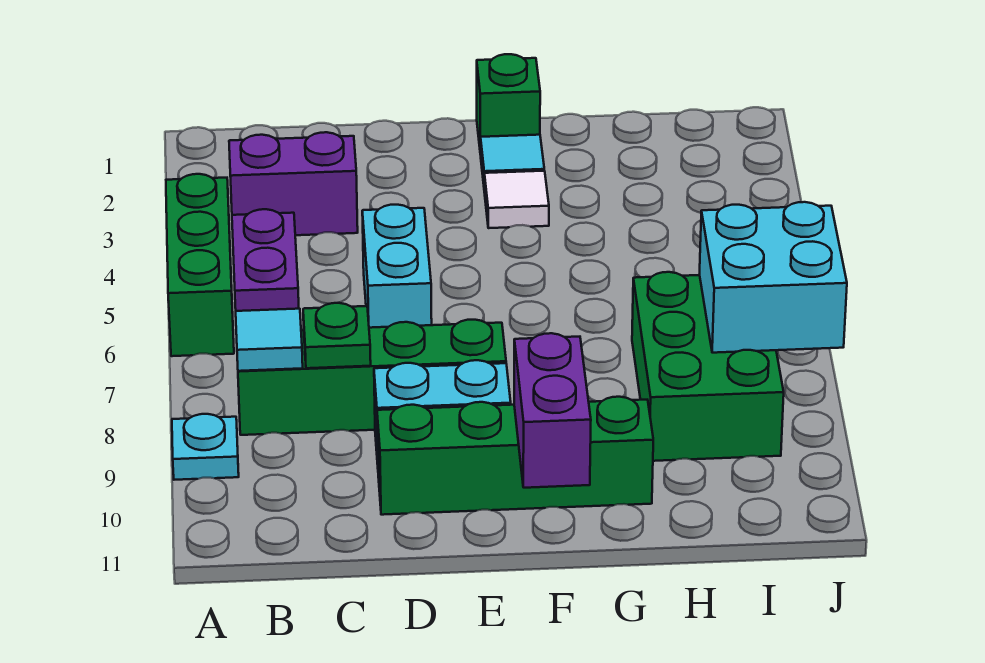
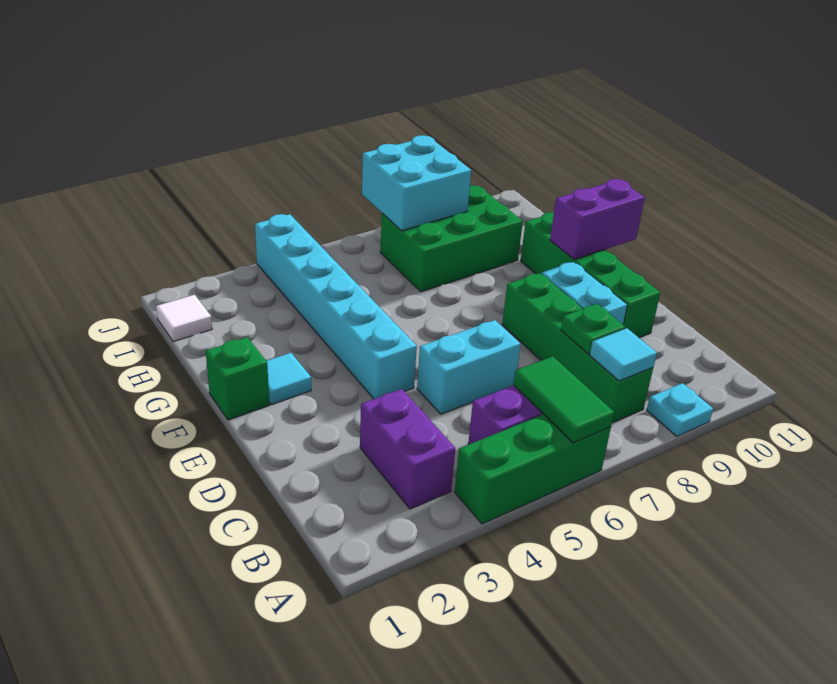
none -> green 1x2 tile [513,356,614,443]
none -> cyan 1x6 brick [255,214,417,399]
white 1x1 tile [484,171,549,228] -> white 1x1 tile moved to [156,295,212,342]

